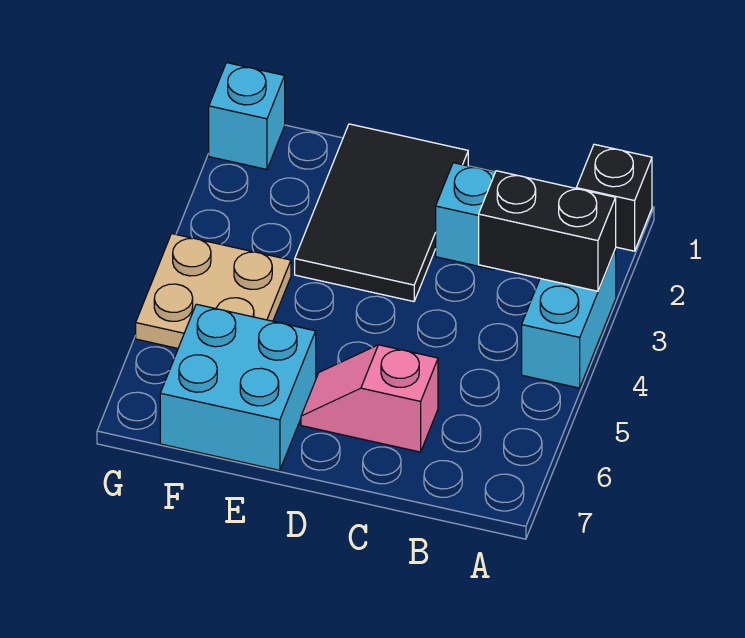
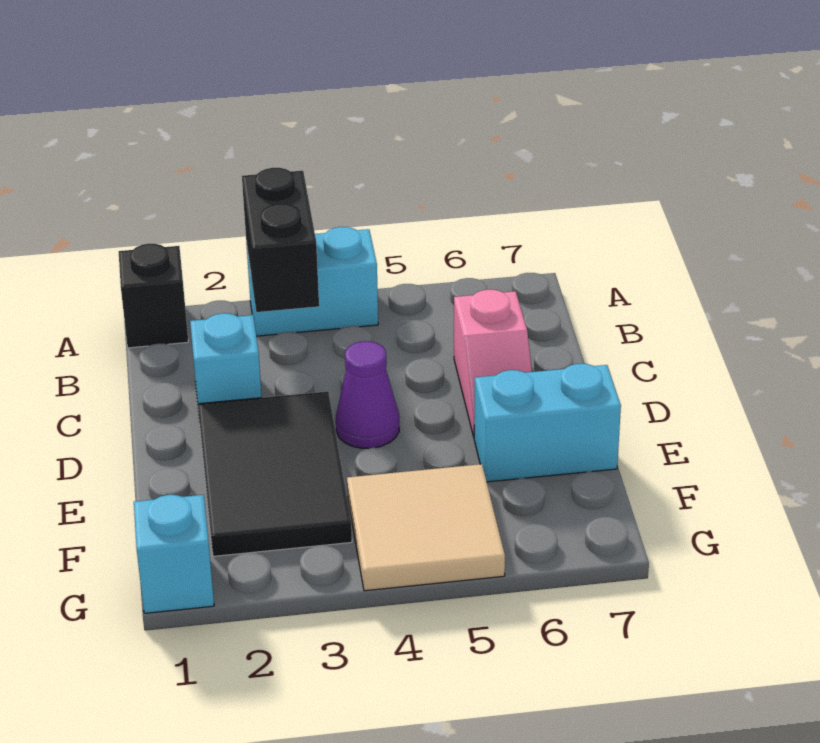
black 2x3 tile [295,124,468,302] -> black 2x3 tile turned to [198,392,352,556]
none -> purple 1x1 cone [336,341,399,448]
cyan 2x2 brick [160,304,316,470] -> cyan 1x2 brick [474,364,621,482]
tan 2x2 plate [136,234,291,348] -> tan 2x2 tile [347,464,505,591]

